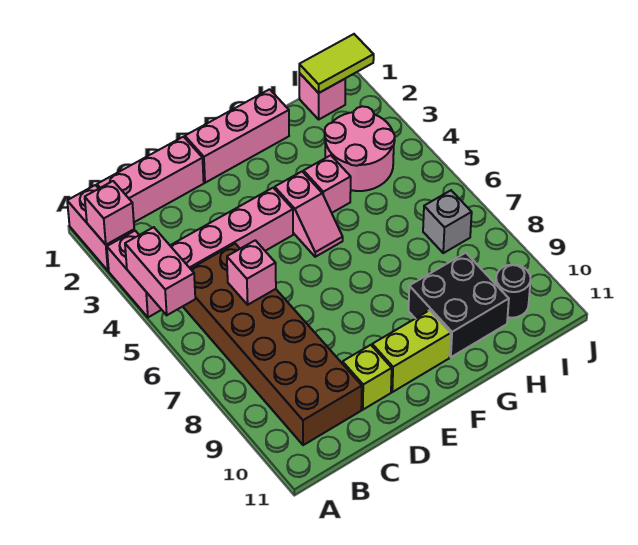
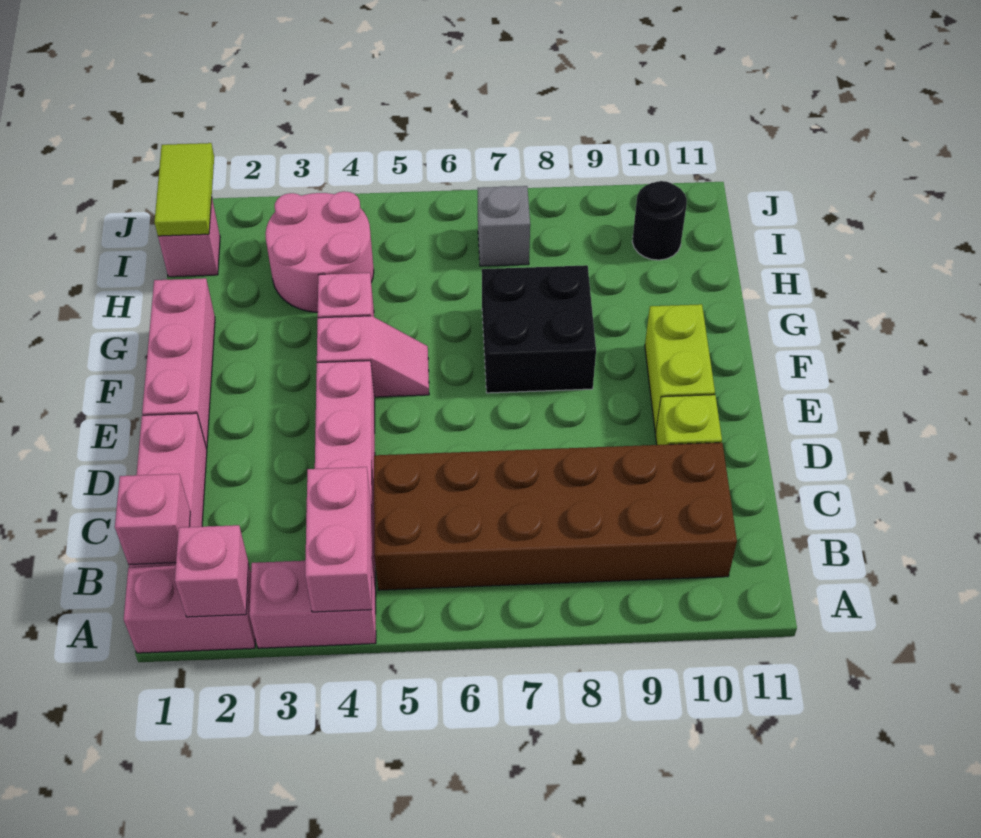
pink 1x2 brick [125,227,195,315] -> pink 1x2 brick turned to [305,467,372,612]
pink 1x1 brick [227,240,276,305] -> pink 1x1 brick moved to [115,474,190,564]
black 2x2 brick [409,253,509,357] -> black 2x2 brick moved to [482,265,596,393]

